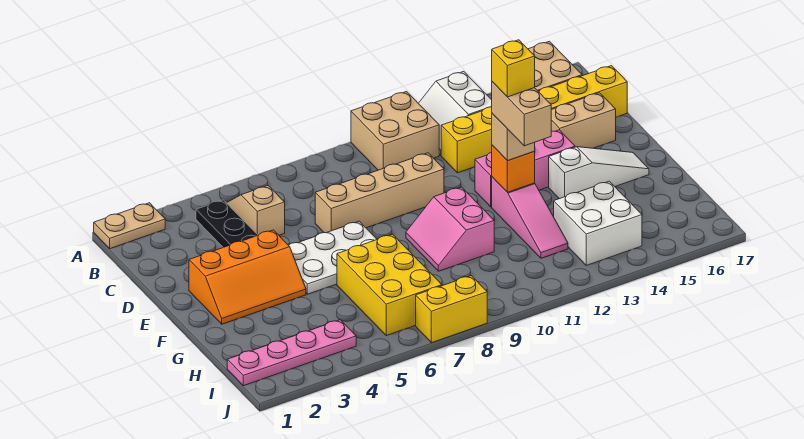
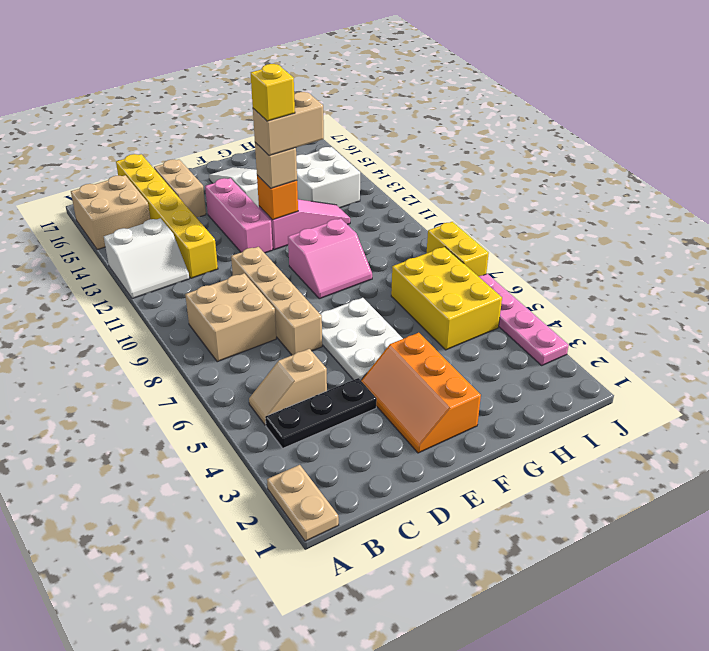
tan 2x2 brick [351,92,439,170] -> tan 2x2 brick moved to [185,273,276,362]
orange 2x3 slope [189,230,306,324] -> orange 2x3 slope turned to [361,333,481,453]
yellow 2x3 brick [337,234,442,336] -> yellow 2x3 brick turned to [391,247,502,350]
pink 1x4 plate [227,320,356,386] -> pink 1x4 plate moved to [478,274,569,365]

